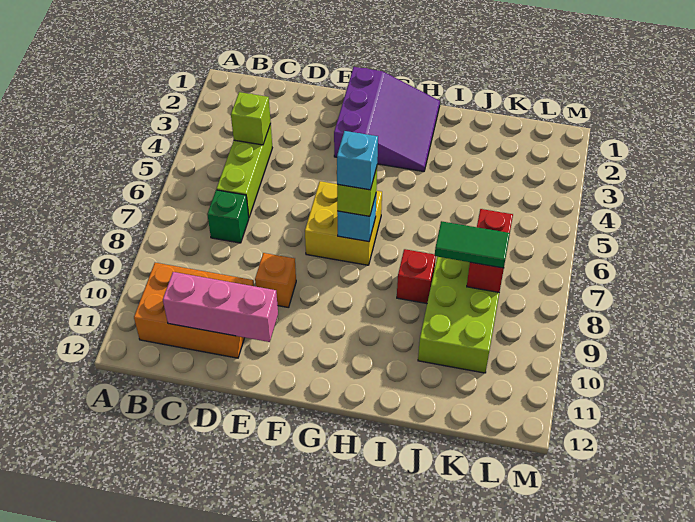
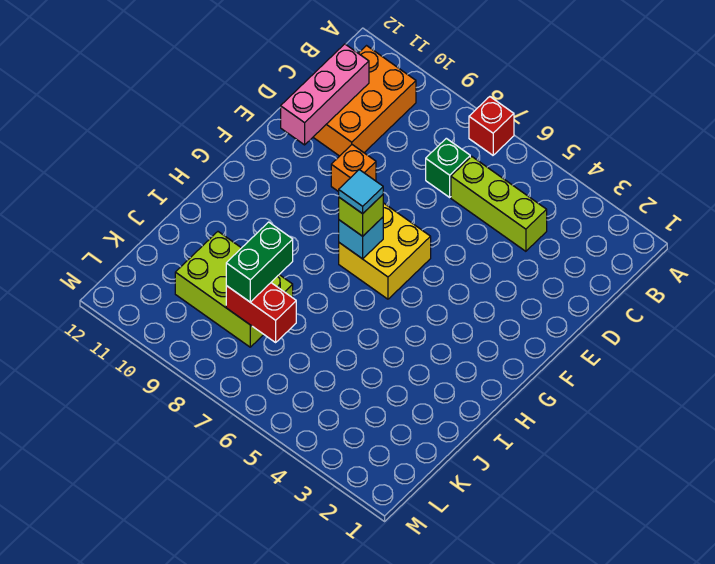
lime 1x1 brick [231,92,271,145] -> none
purple 3x3 slope [334,67,440,172] -> none
cyan 1x1 brick [337,131,378,190] -> cyan 1x1 tile [339,170,383,214]
red 1x1 brick [397,249,436,304] -> red 1x1 brick moved to [469,97,514,155]
green 1x2 tile [435,221,510,268] -> green 1x2 brick [226,222,293,302]

